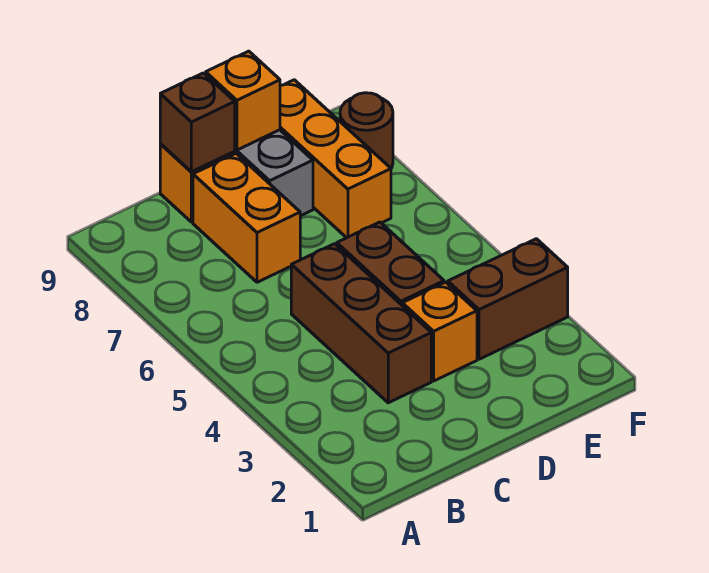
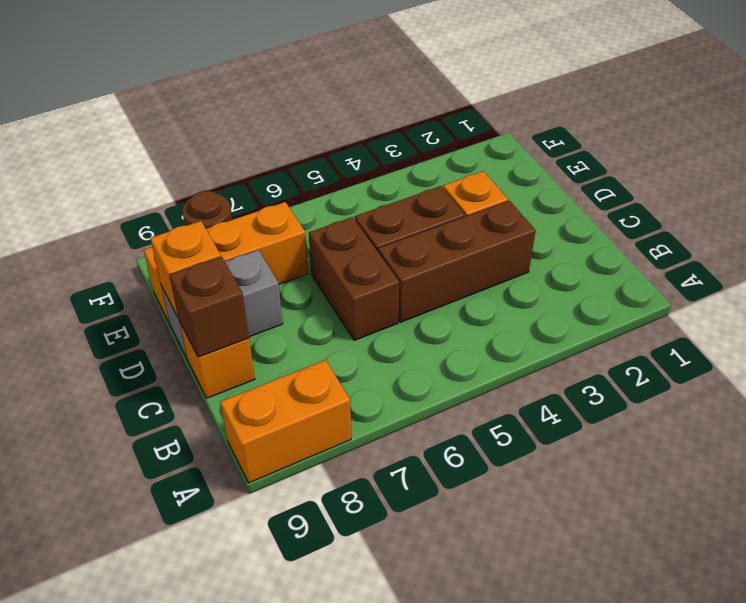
orange 1x2 brick [193,153,300,282] -> orange 1x2 brick moved to [220,360,351,483]
brown 1x2 brick [448,239,568,359] -> brown 1x2 brick moved to [309,217,399,341]

